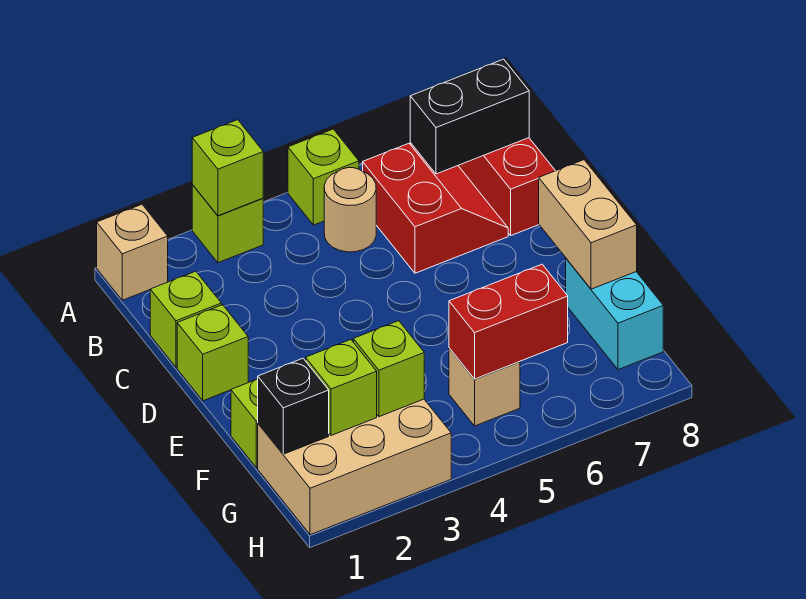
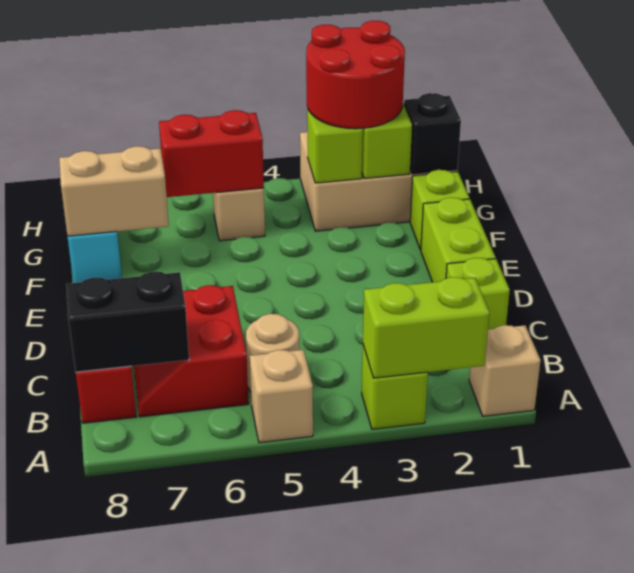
lime 1x1 brick [192,120,263,216] -> lime 1x2 brick [363,277,490,378]
lime 1x1 brick [288,129,359,225] -> tan 1x1 brick [250,350,313,443]
lime 1x1 brick [177,305,248,401] -> lime 1x2 brick [421,197,496,282]
tan 1x2 brick [539,160,637,289] -> tan 1x2 brick turned to [59,146,169,236]
none -> red 2x2 round brick [306,21,405,129]

